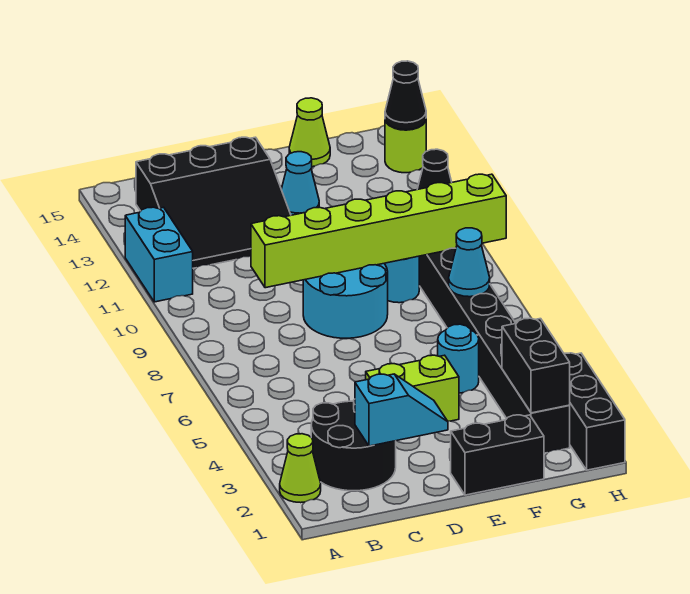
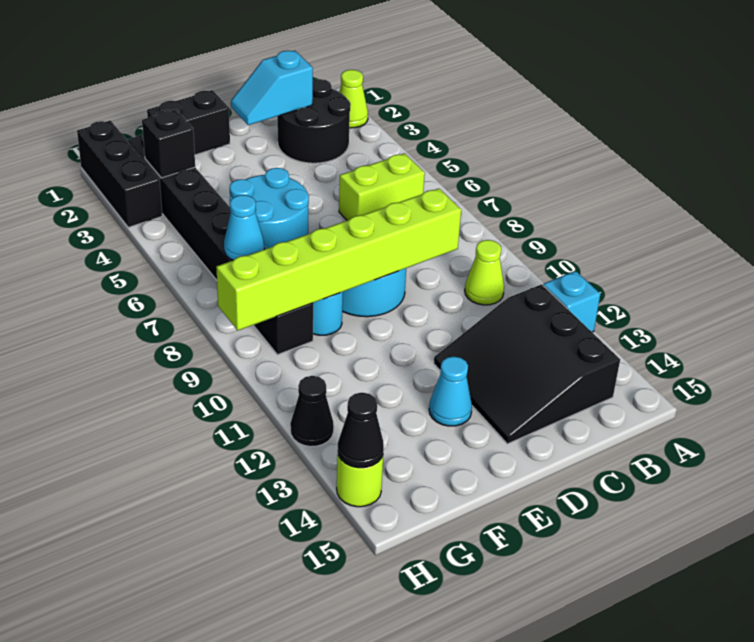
cyan 1x2 brick [125,207,193,302] -> cyan 1x1 brick [543,271,600,332]
black 3x3 slope [136,137,291,268] -> black 3x3 slope turned to [434,284,620,444]
lime 1x2 brick [366,355,459,421] -> lime 1x2 brick moved to [339,153,425,220]
cyan 1x1 round brick [438,324,479,393] -> cyan 2x2 round brick [230,168,309,249]
lime 1x1 cone [289,98,330,167] -> lime 1x1 cone moved to [465,240,504,305]
black 1x2 brick [502,318,570,413] -> black 1x1 brick [142,110,195,178]

